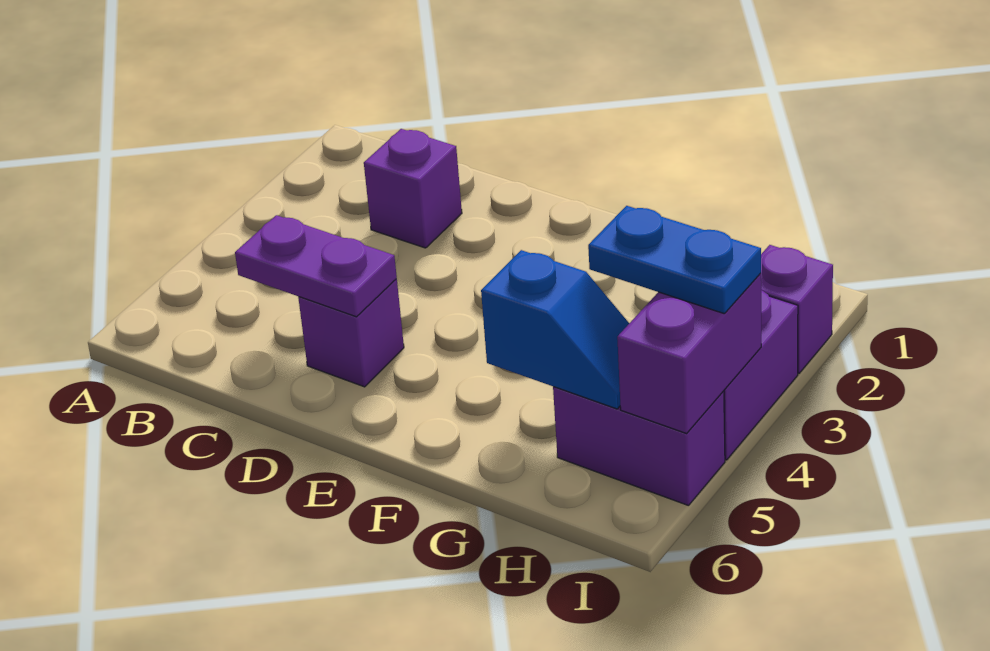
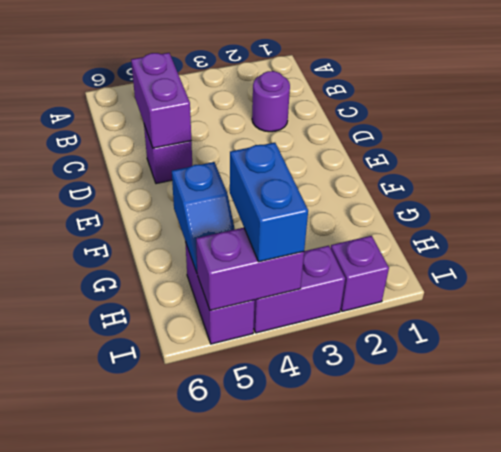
purple 1x1 brick [364,129,462,248] -> purple 1x1 round brick [252,71,290,132]
purple 1x2 plate [235,215,397,317] -> purple 1x2 brick [131,53,191,148]
blue 1x2 plate [588,206,761,314] -> blue 1x2 brick [230,143,308,262]

